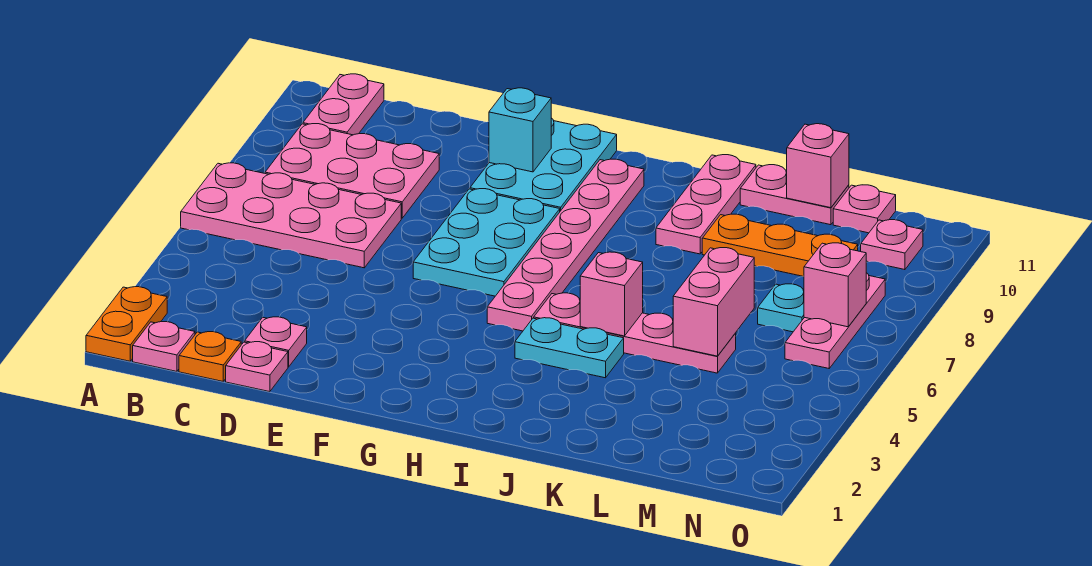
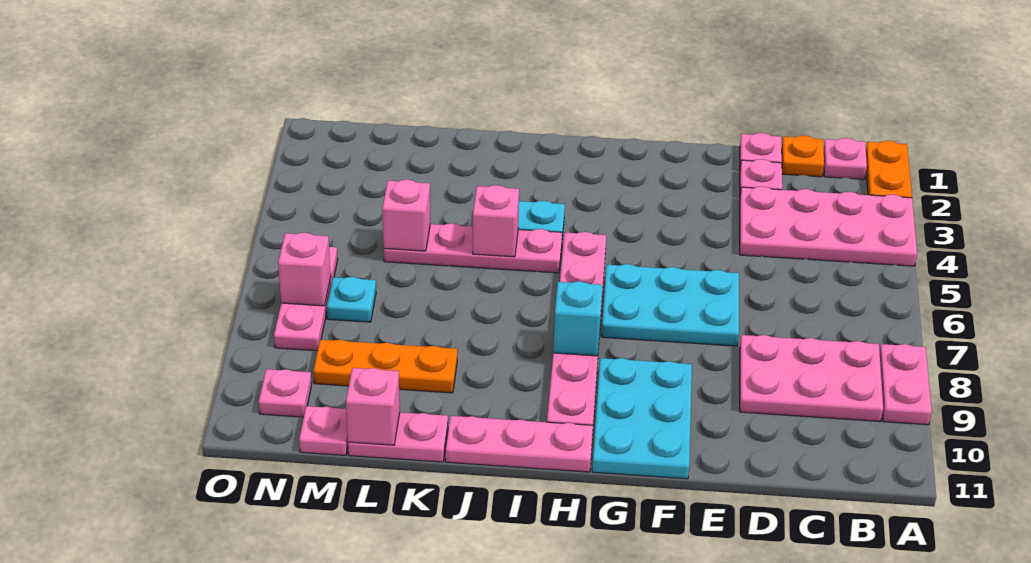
pink 2x4 plate [181,163,401,268] -> pink 2x4 plate moved to [740,186,917,266]
pink 1x2 plate [303,74,384,135] -> pink 1x2 plate moved to [880,344,932,425]
cyan 2x3 plate [413,189,560,296] -> cyan 2x3 plate turned to [602,264,739,346]
cyan 1x1 brick [489,88,551,172] -> cyan 1x1 brick moved to [553,281,602,356]
pink 1x3 plate [656,155,756,254] -> pink 1x3 plate turned to [446,416,593,472]
pink 1x2 brick [673,248,754,356] -> pink 1x1 brick [382,180,430,251]

